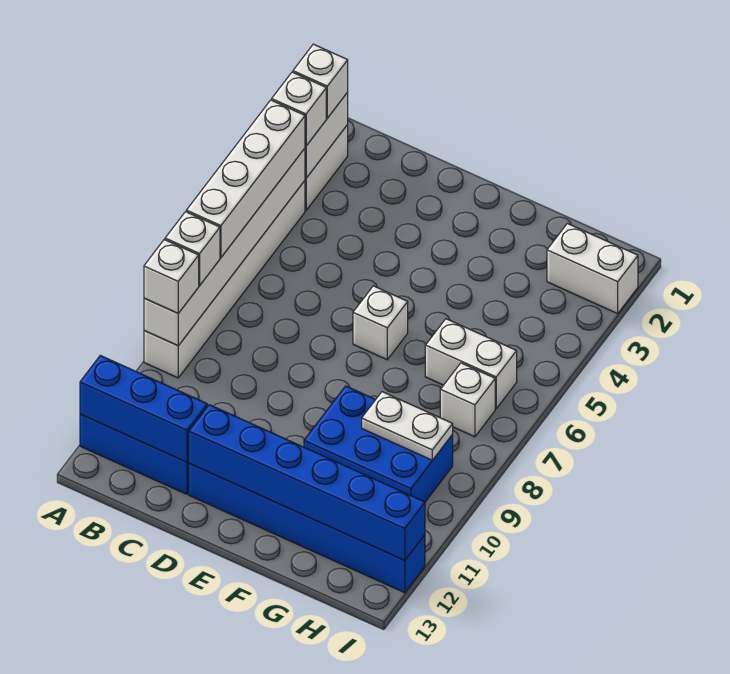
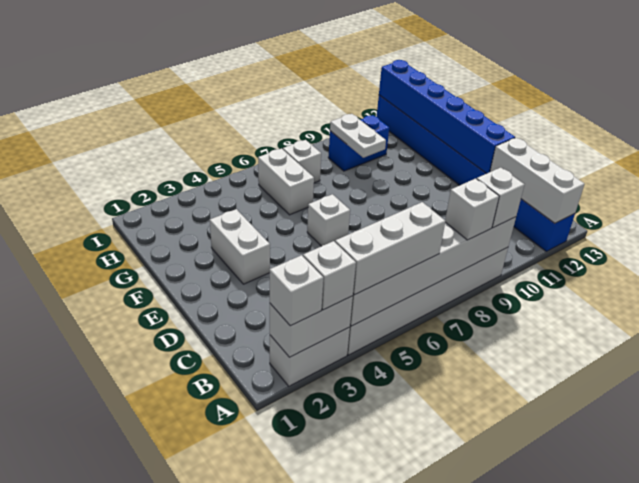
white 1x4 brick [186,100,305,258] -> white 1x3 brick [335,202,445,295]
blue 1x3 brick [80,356,207,462] -> white 1x3 brick [490,138,584,223]
blue 2x3 brick [304,386,453,502] -> blue 1x2 brick [328,115,389,171]
white 1x2 brick [547,223,638,314] -> white 1x2 brick moved to [210,209,270,284]

